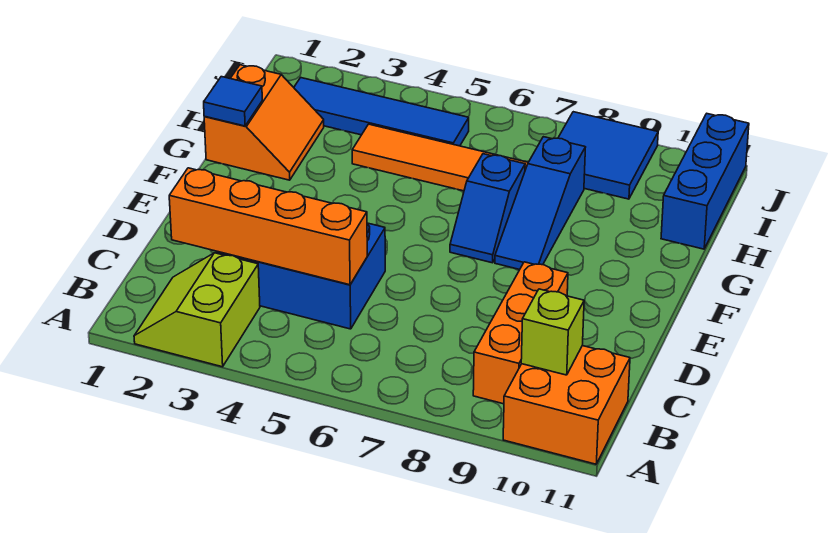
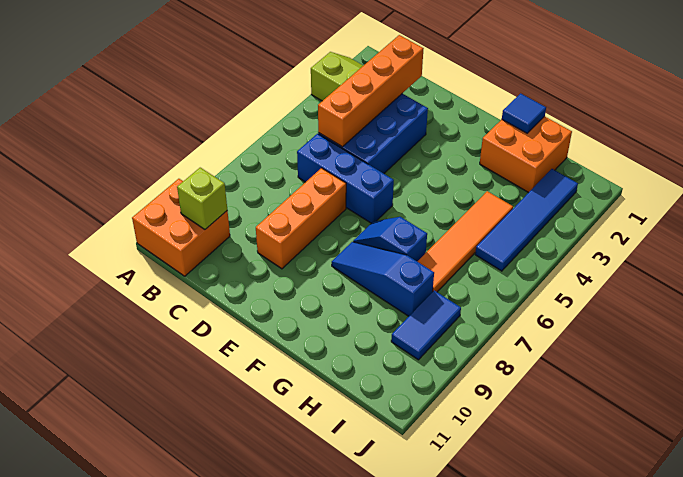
orange 1x3 brick [473,262,568,404] -> orange 1x3 brick turned to [256,168,346,269]
orange 2x2 slope [204,65,324,180] -> orange 2x2 brick [480,116,572,193]
blue 1x3 brick [661,114,749,249] -> blue 1x3 brick moved to [297,134,394,223]
blue 2x2 tile [558,112,658,199] -> blue 1x2 tile [391,291,461,360]

